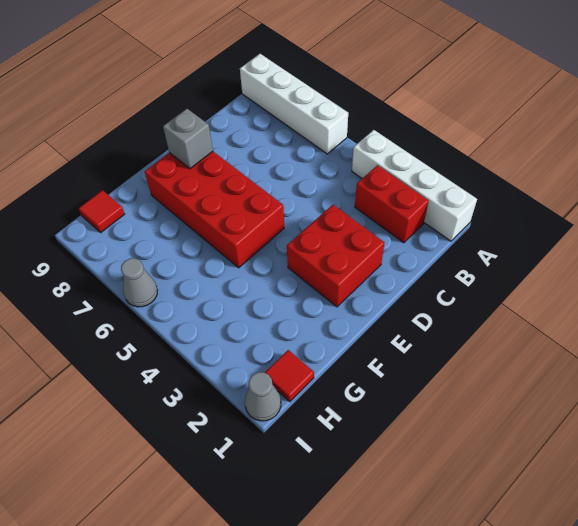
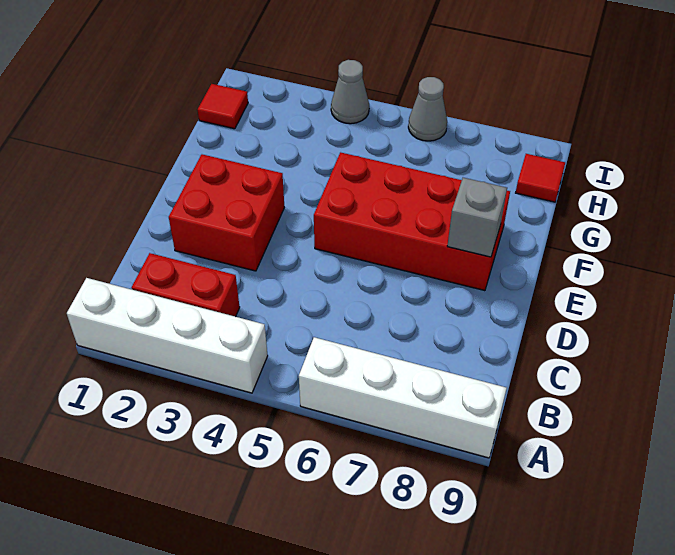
grey 1x1 cone [245,372,281,421] -> grey 1x1 cone moved to [331,60,369,124]

